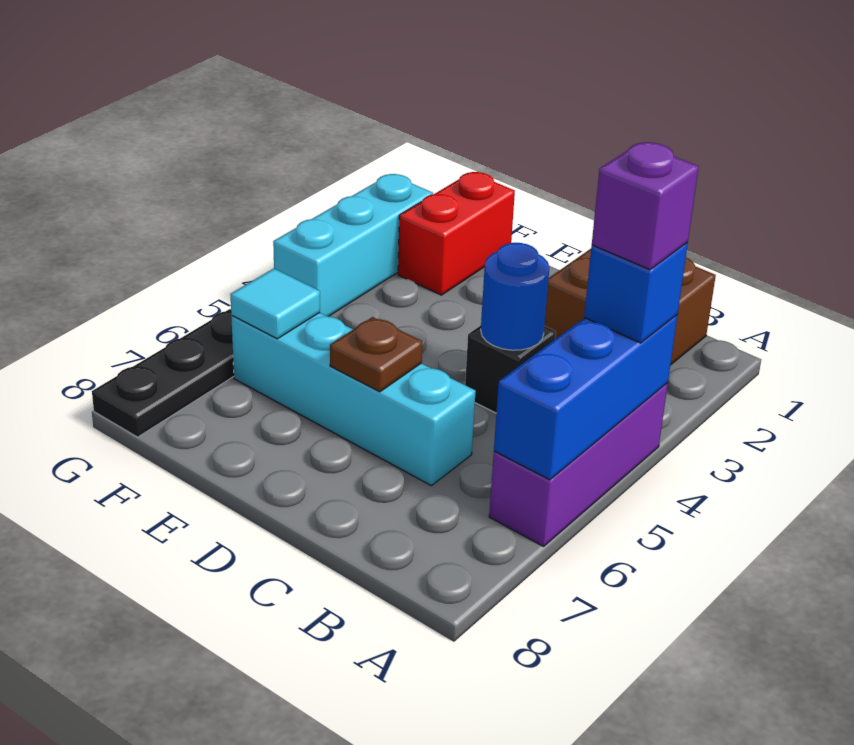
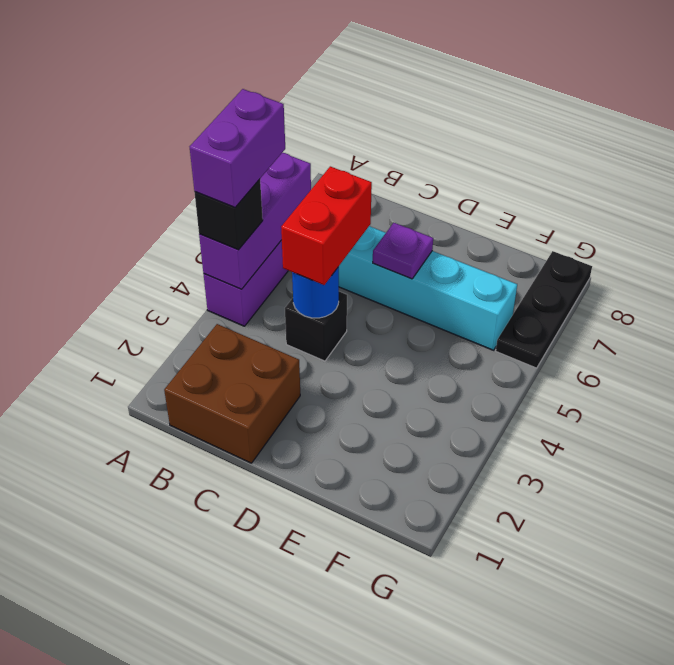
blue 1x3 brick [494,315,677,480] -> purple 1x3 brick [199,153,311,289]
blue 1x1 brick [584,243,688,343] -> black 1x1 brick [195,179,263,250]
purple 1x1 brick [592,142,699,270] -> purple 1x2 brick [190,89,285,207]
brown 1x1 plate [330,317,423,392] -> purple 1x1 plate [373,223,433,279]
red 1x2 brick [398,172,515,295] -> red 1x2 brick moved to [281,166,372,285]
cyan 1x1 tile [230,268,320,339] -> none
cyan 1x3 brick [273,174,433,316] -> none

